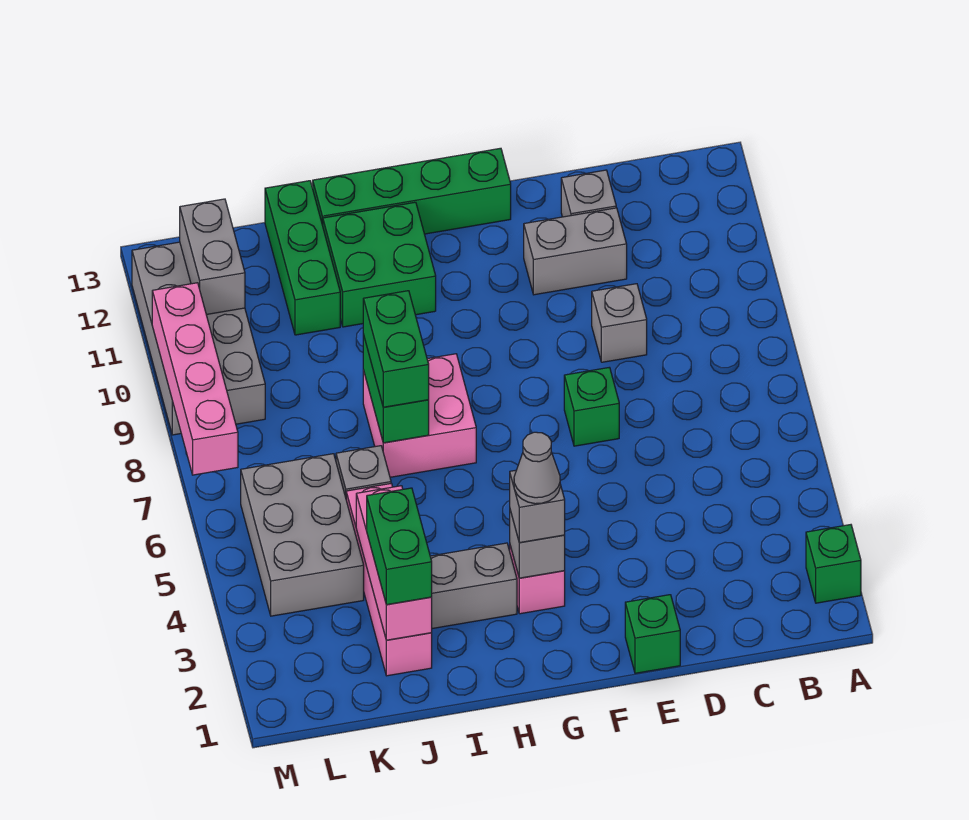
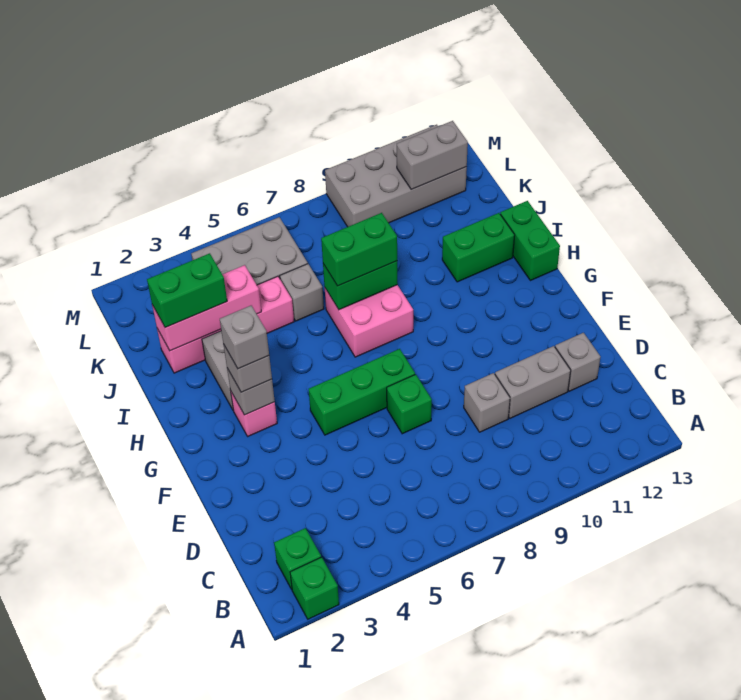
grey 1x2 brick [524,208,627,295] -> grey 1x2 brick turned to [495,346,571,418]
green 1x1 brick [625,595,680,673] -> green 1x1 brick moved to [274,528,321,589]
green 1x4 brick [313,148,511,234] -> green 1x2 brick [500,201,560,281]
grey 1x1 cone [514,432,560,504] -> grey 1x1 brick [220,306,269,369]
green 2x2 brick [323,202,436,327] -> green 1x2 brick [442,213,515,282]
green 1x3 brick [265,181,340,335] -> green 1x3 brick moved to [309,349,415,435]
pink 1x4 brick [152,283,238,475] -> none

